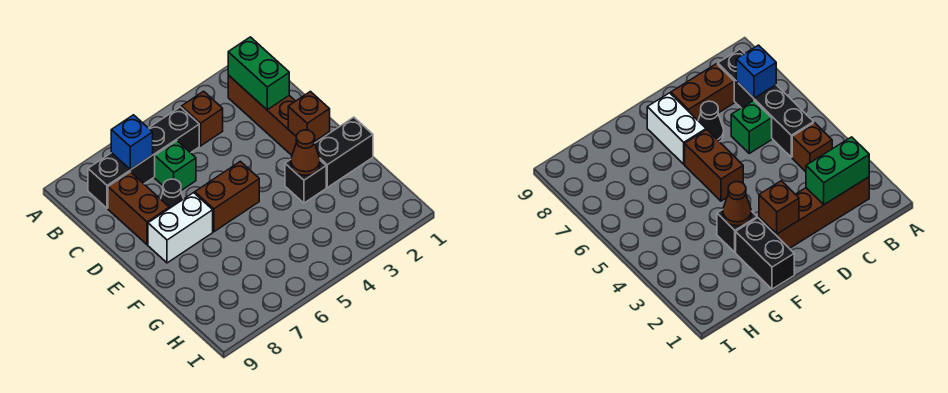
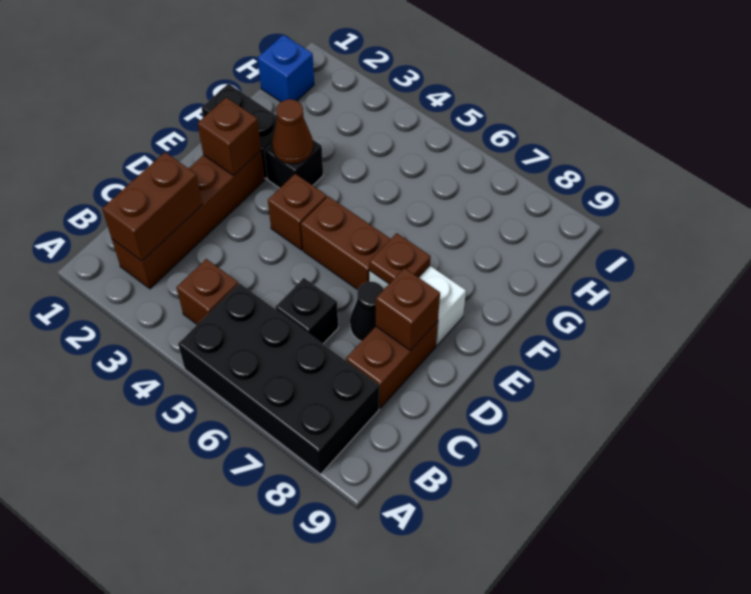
green 1x2 brick [228,37,289,110] -> brown 1x2 brick [102,152,202,261]
black 1x4 brick [88,107,199,208] -> black 2x4 brick [178,283,379,474]
blue 1x1 brick [111,115,153,170] -> blue 1x1 brick moved to [258,35,314,102]
green 1x1 brick [155,141,196,190] -> black 1x1 brick [275,278,338,344]
none -> brown 1x1 brick [376,268,440,351]
none -> brown 1x1 brick [268,174,327,250]
none -> brown 1x1 plate [369,233,431,284]

